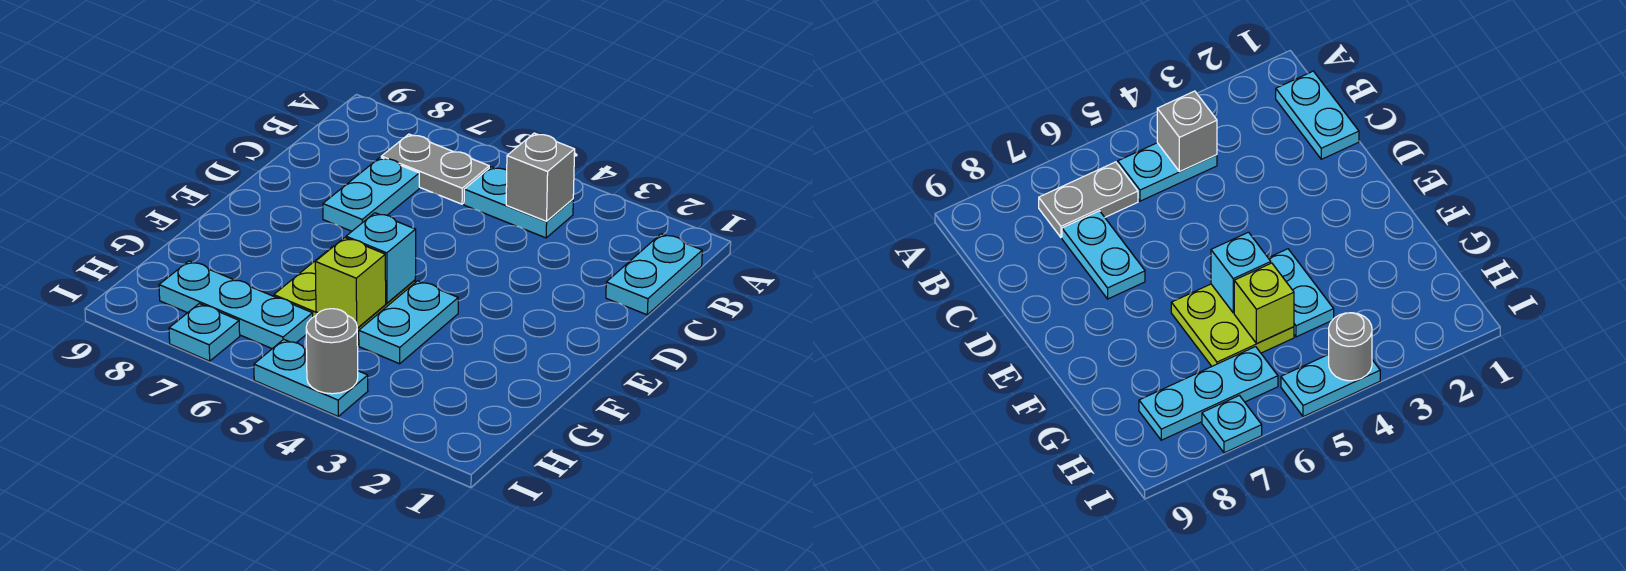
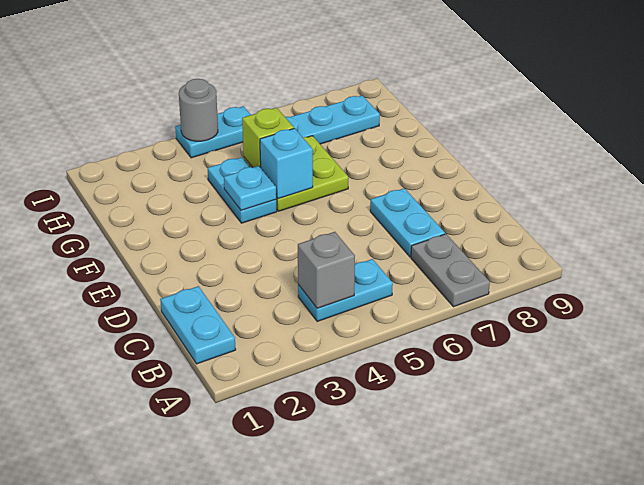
grey 1x2 plate [381,134,489,204] -> grey 1x2 plate turned to [411,234,490,307]
cyan 1x1 plate [169,304,240,361] -> cyan 1x1 plate moved to [224,166,276,210]

